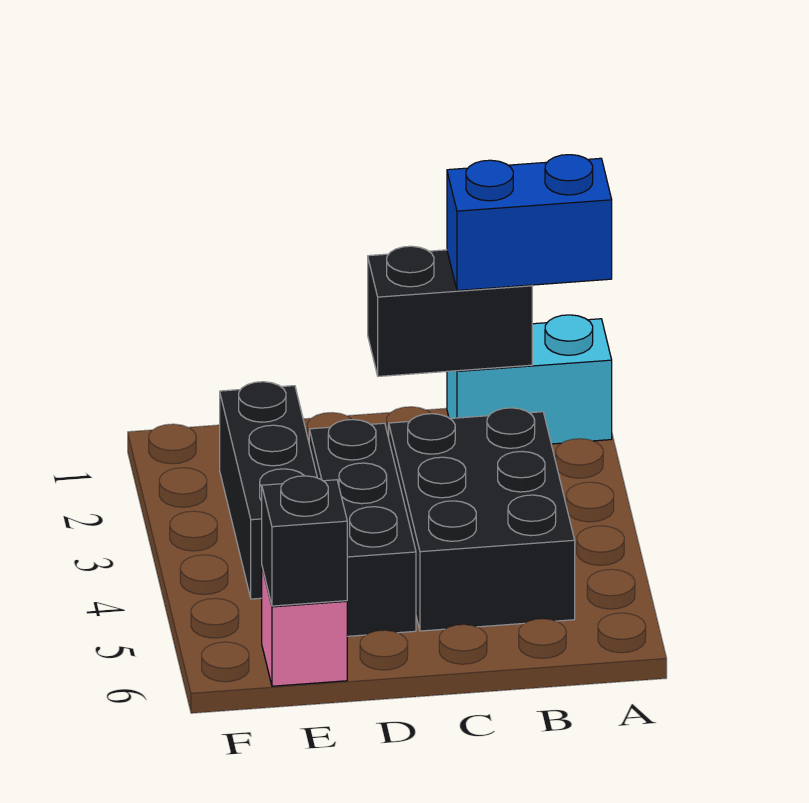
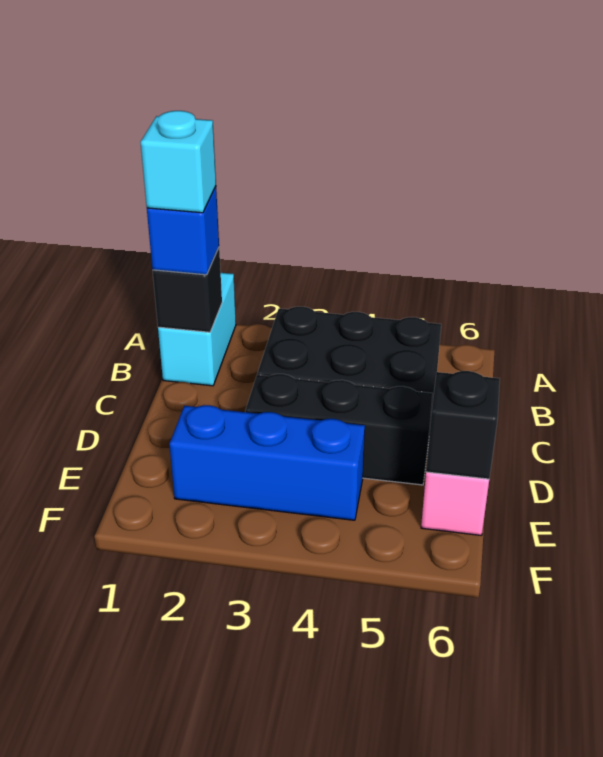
blue 1x2 brick [447,155,612,291] -> blue 1x1 brick [147,187,219,275]
black 1x2 brick [368,246,532,376] -> black 1x1 brick [153,248,222,332]
none -> cyan 1x1 brick [141,111,216,213]
black 1x3 brick [220,382,317,599] -> blue 1x3 brick [169,405,365,520]

